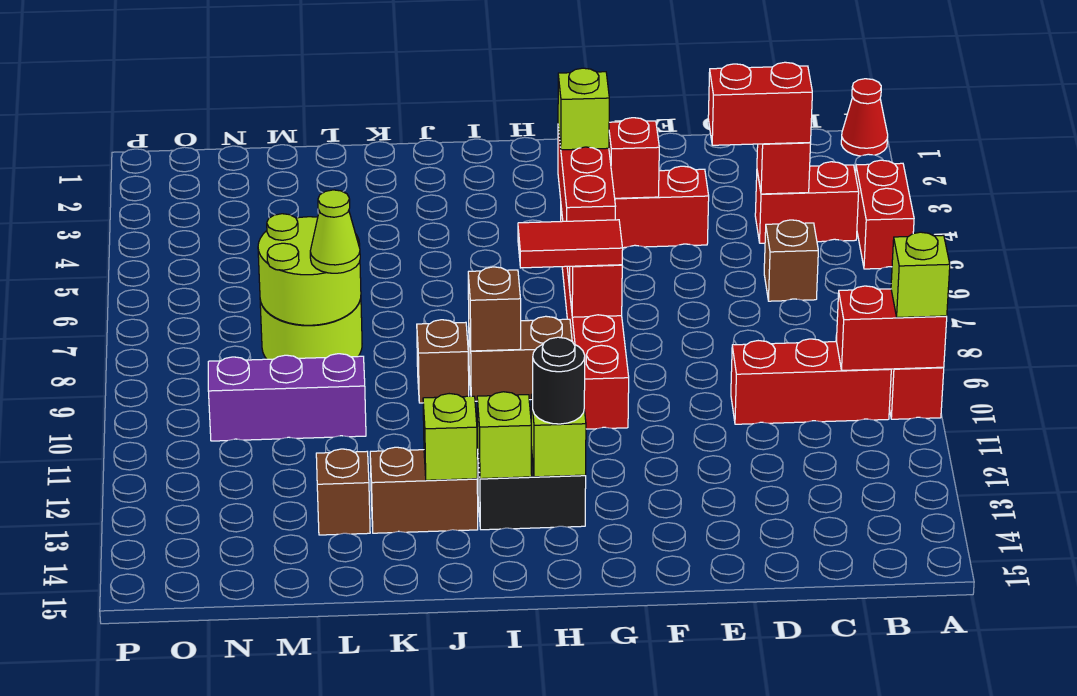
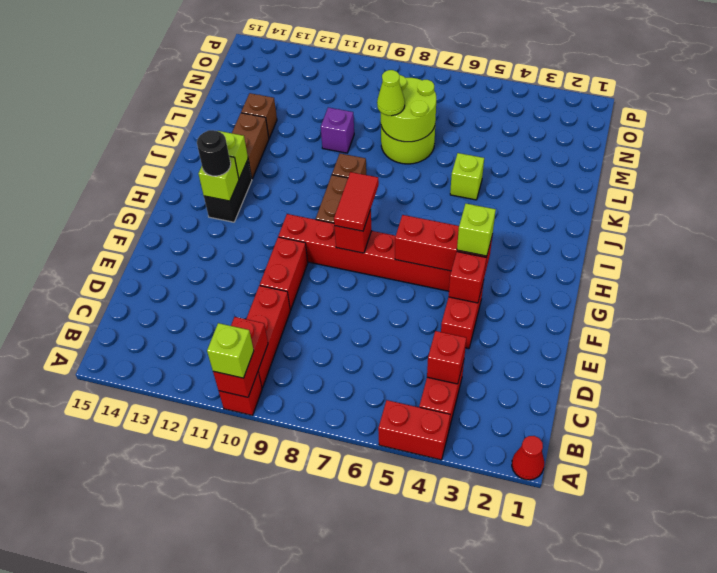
red 1x2 brick [708,62,812,145] -> red 1x2 brick moved to [260,237,308,310]
brown 1x1 brick [764,220,818,301] -> none
brown 1x1 brick [468,267,521,351] -> none
lime 1x1 brick [423,394,477,480] -> lime 1x1 brick moved to [450,153,484,200]
purple 1x3 brick [208,354,366,441] -> purple 1x1 brick [321,108,354,153]

